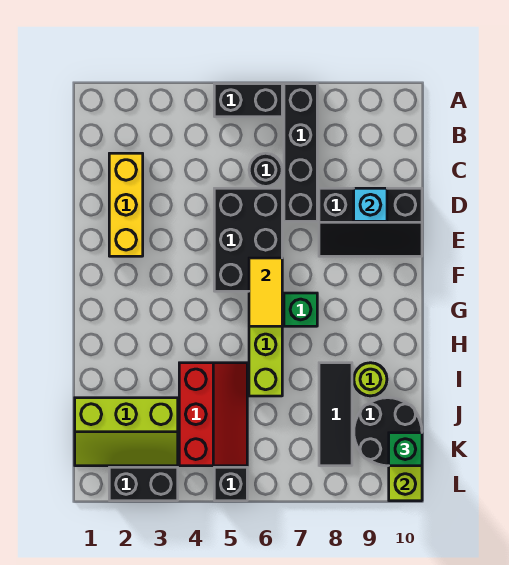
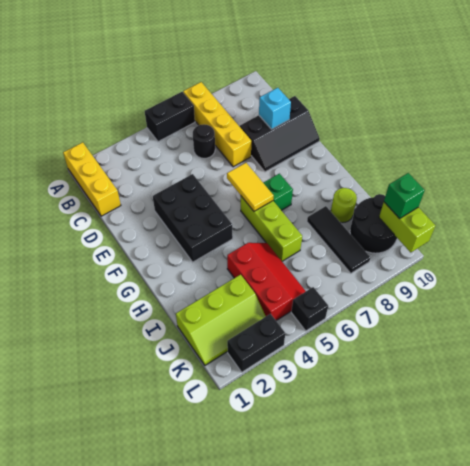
black 1x4 brick [284,84,317,221] -> yellow 1x4 brick [183,82,251,167]
yellow 1x3 brick [109,153,143,256] -> yellow 1x3 brick moved to [63,142,121,216]
black 2x3 brick [214,188,282,291] -> black 2x3 brick moved to [153,174,233,262]

